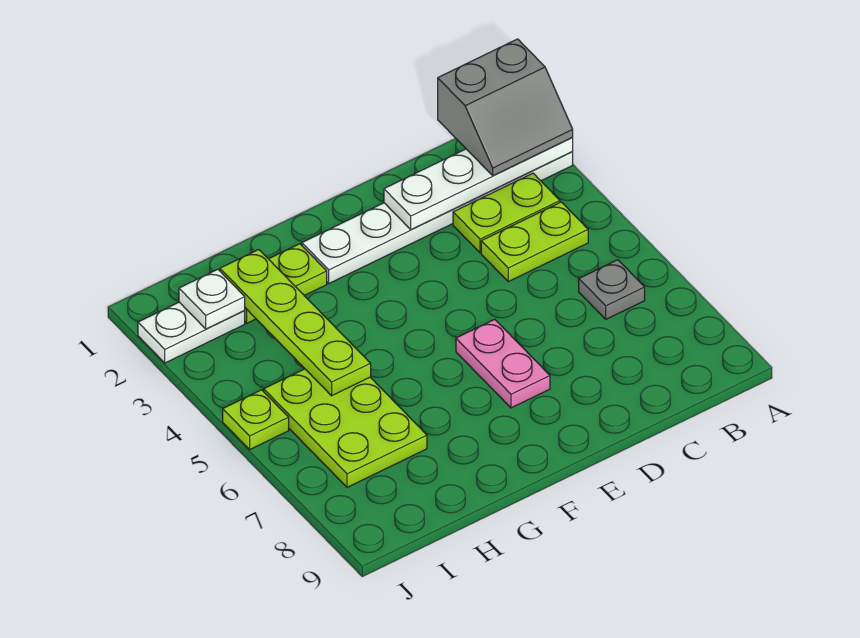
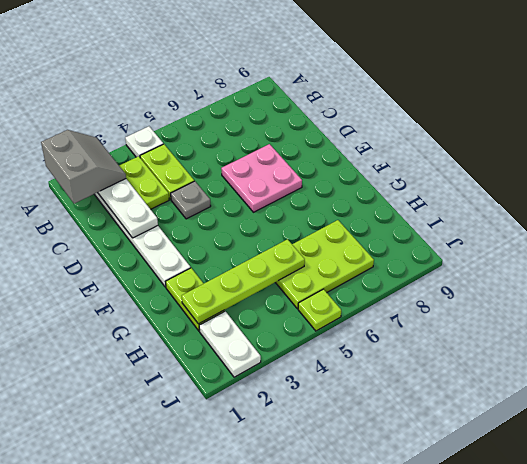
grey 1x1 plate [579,260,645,319] -> grey 1x1 plate moved to [171,181,211,219]
pink 1x2 plate [456,319,550,408] -> pink 2x2 plate [221,144,302,212]
white 1x1 plate [179,269,245,329] -> white 1x1 plate moved to [125,126,163,157]

